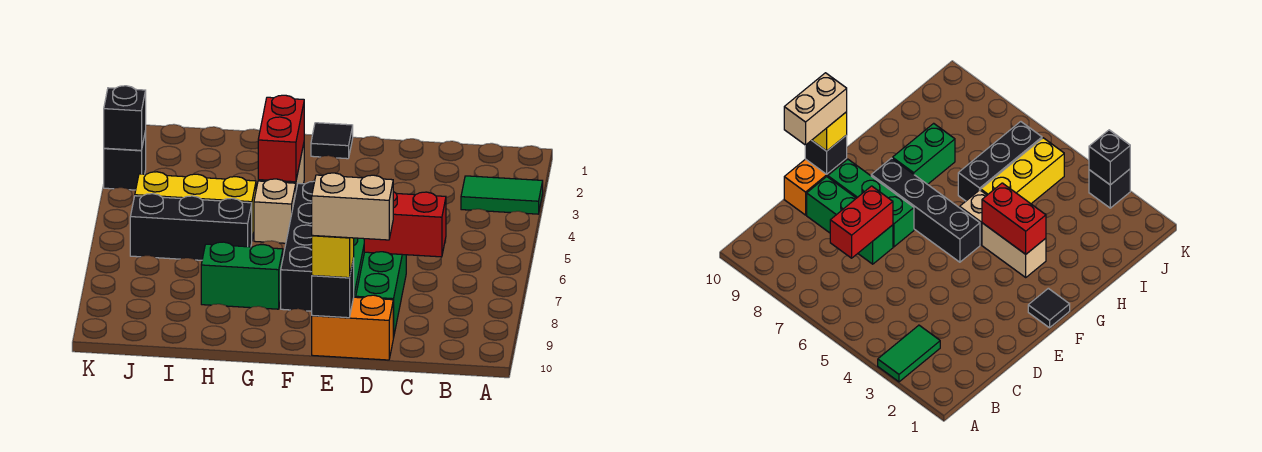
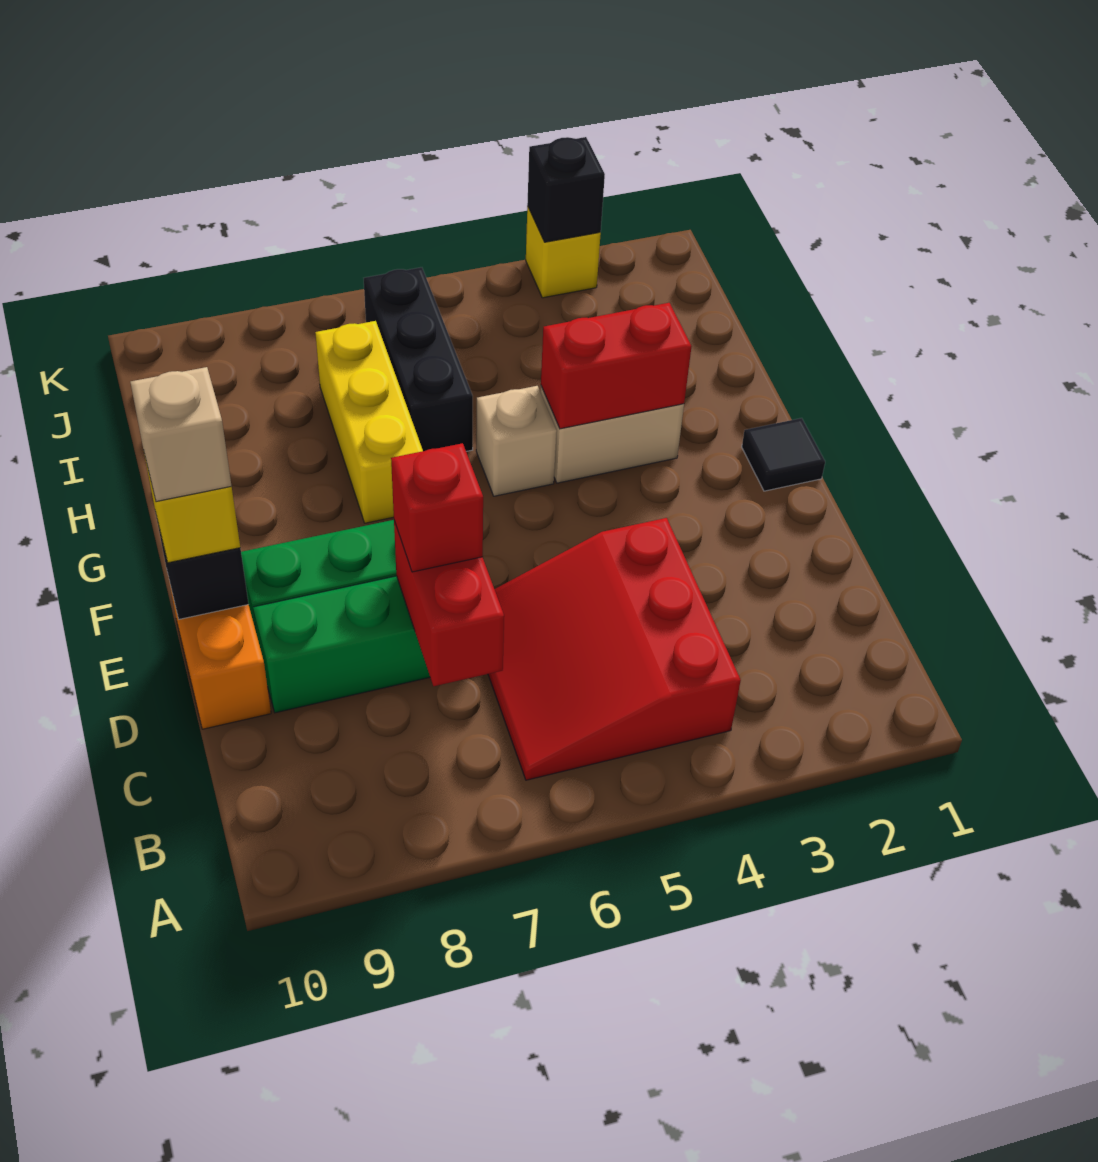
green 1x2 tile [461,176,543,214] -> none
none -> red 3x3 slope [488,518,741,780]
none -> red 1x1 brick [391,443,483,572]
tan 1x2 brick [312,173,393,240] -> tan 1x1 brick [130,367,231,502]
black 1x4 brick [281,181,315,311] -> none
green 1x2 brick [201,242,283,309] -> none
yellow 1x3 brick [135,172,256,239] -> yellow 1x3 brick moved to [315,321,423,523]
black 1x1 brick [104,131,146,190] -> yellow 1x1 brick [526,206,601,298]

